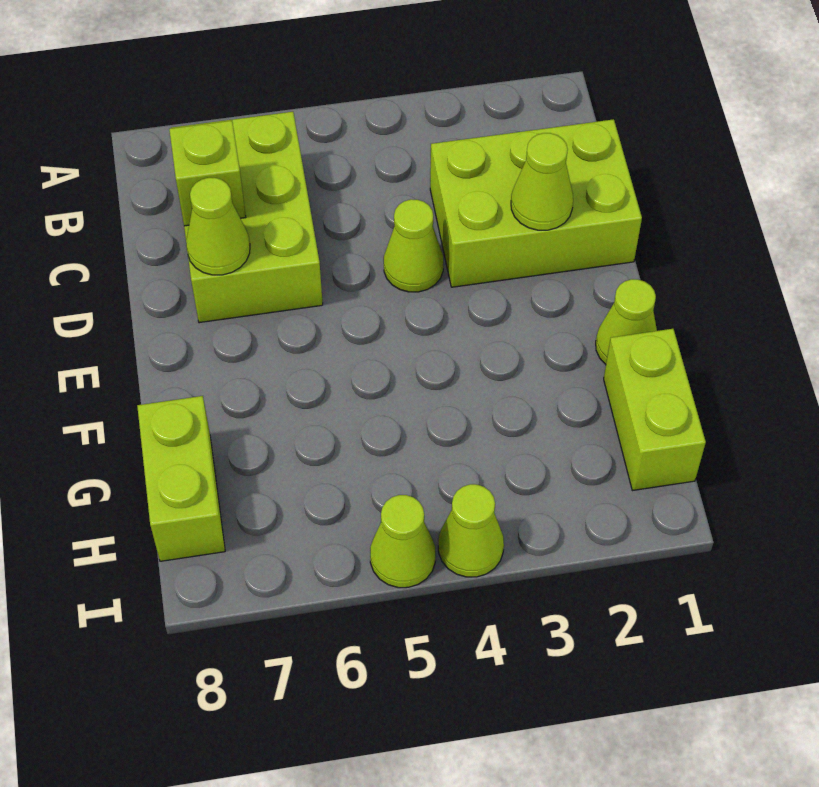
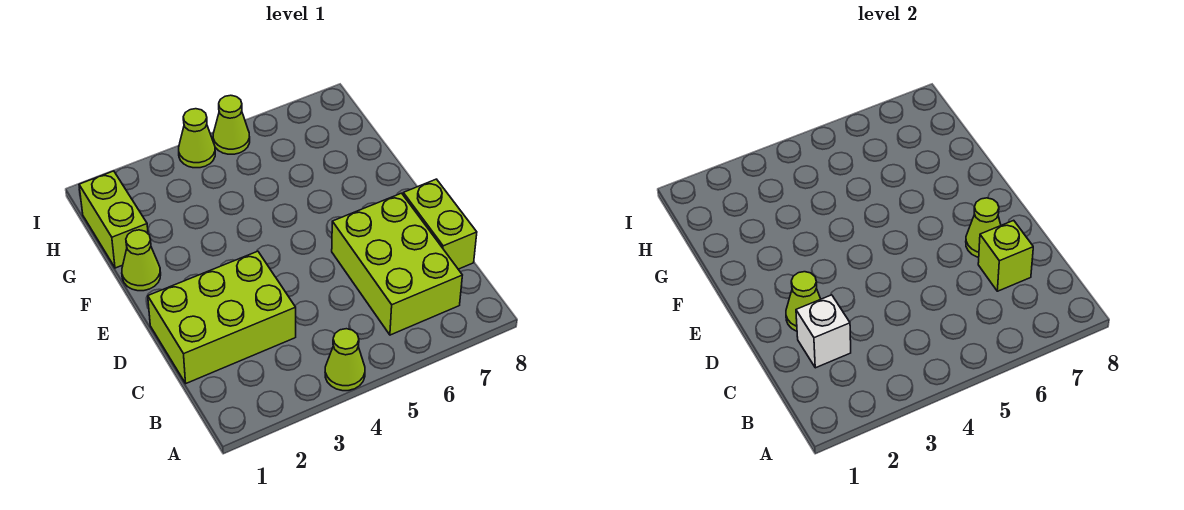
none -> white 1x1 brick [796,295,851,368]
lime 1x1 cone [384,199,443,292] -> lime 1x1 cone moved to [325,329,365,391]
lime 1x2 brick [137,396,225,561] -> lime 1x2 brick moved to [403,179,477,269]

